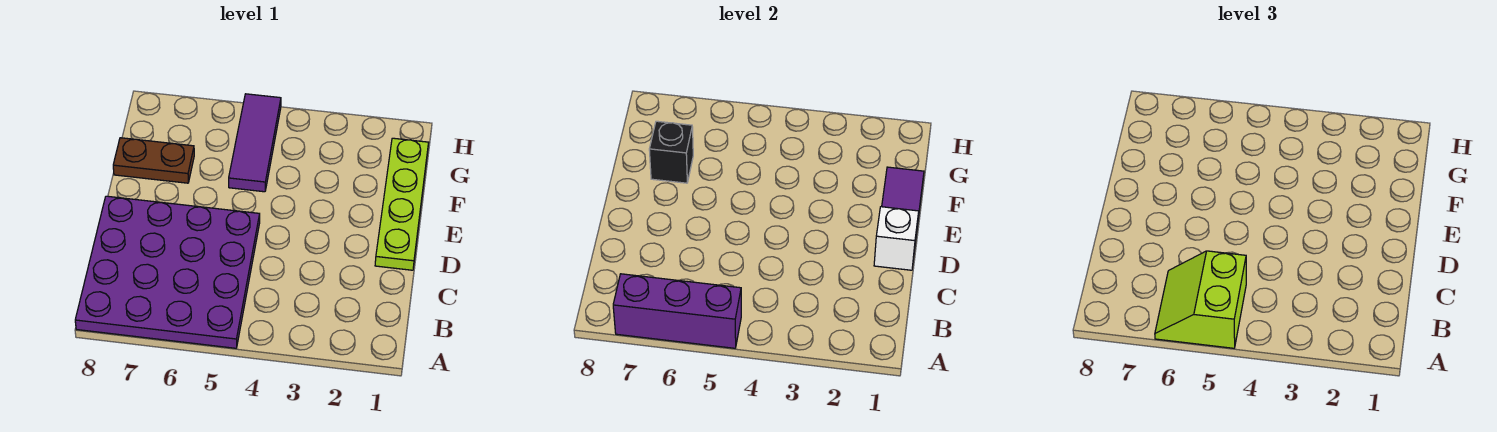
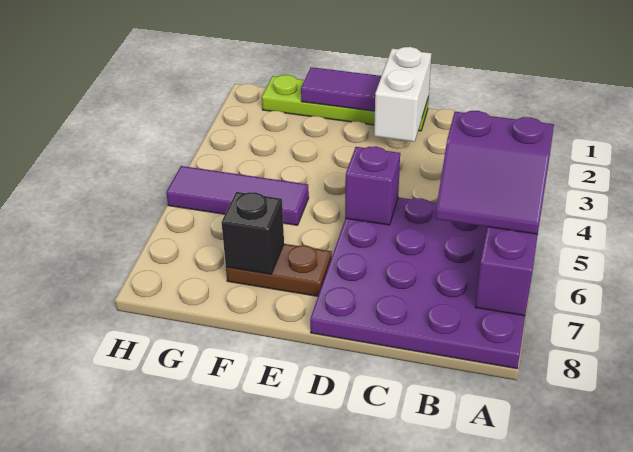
lime 2x2 slope [1155,251,1246,348] -> purple 2x2 slope [435,111,554,234]
white 1x1 brick [874,207,919,270] -> white 1x2 brick [374,47,432,142]
none -> purple 1x1 brick [345,146,400,225]
brown 1x2 plate [113,138,194,183] -> brown 1x2 plate turned to [226,244,332,296]

